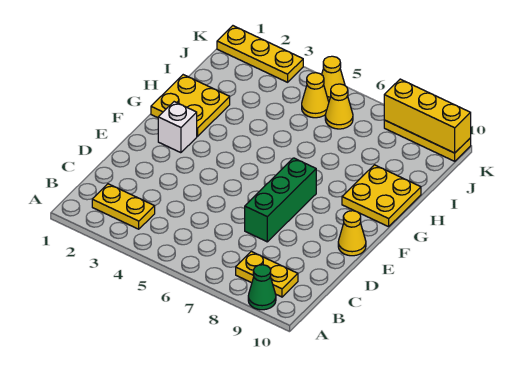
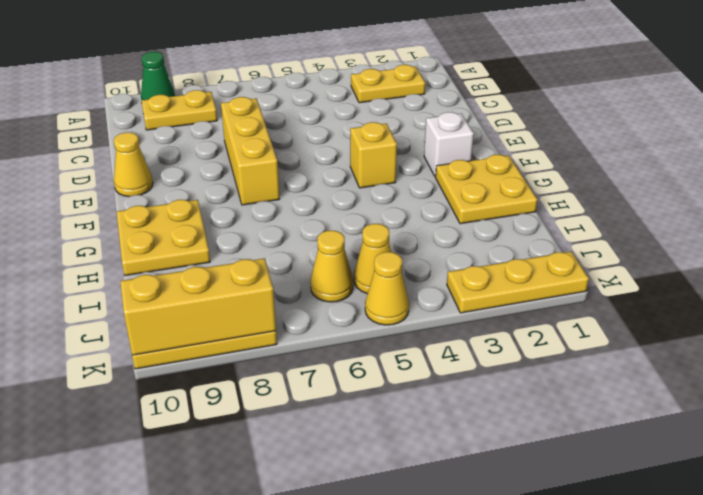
green 1x3 brick [245,158,316,242] -> yellow 1x3 brick [221,97,280,205]
none -> yellow 1x1 brick [350,122,397,188]

